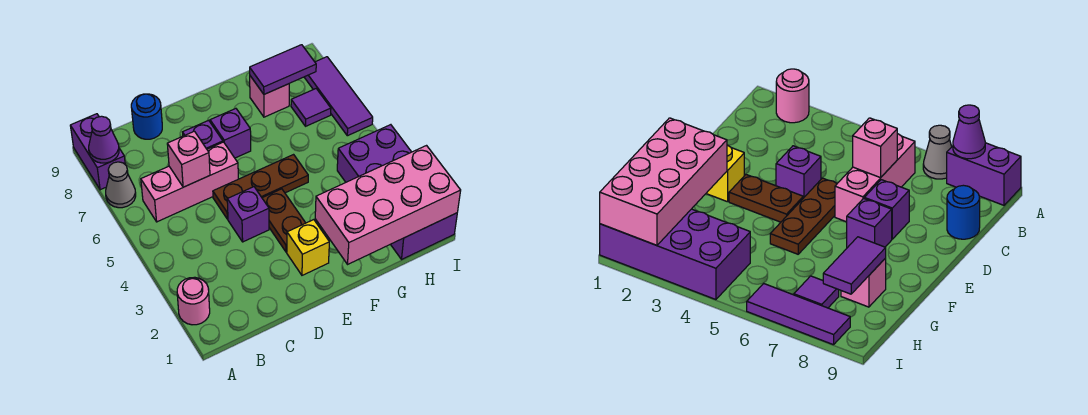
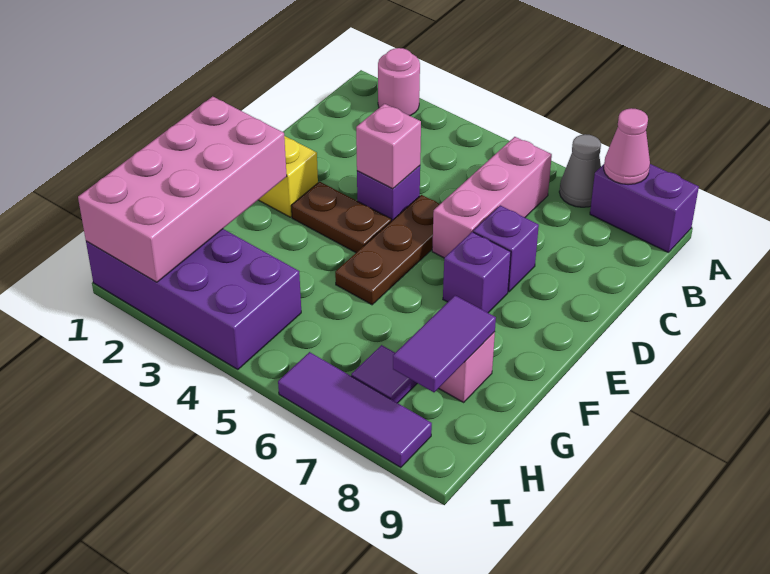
purple 1x1 cone [89,116,119,163] -> pink 1x1 cone [604,108,650,185]
pink 1x1 brick [167,131,210,187] -> pink 1x1 brick moved to [356,104,421,189]
blue 1x1 round brick [131,94,162,139] -> none

